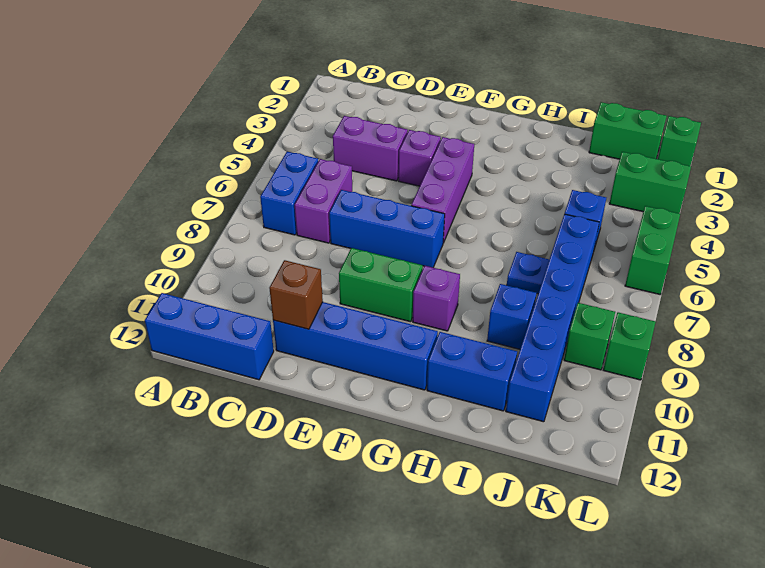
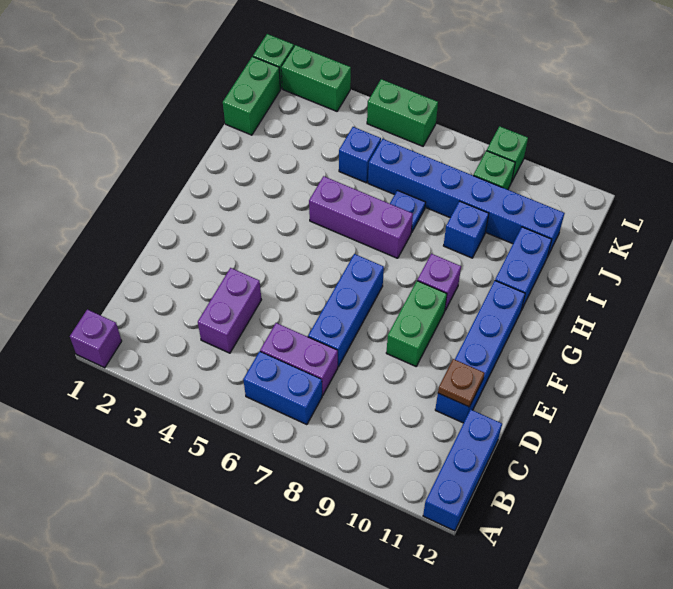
brown 1x1 brick [269,260,323,329] -> brown 1x1 plate [438,359,484,407]
purple 1x1 brick [399,130,441,186] -> purple 1x1 brick moved to [70,310,122,368]
purple 1x3 brick [411,137,474,243] -> purple 1x3 brick moved to [309,176,413,258]
green 1x2 brick [609,152,691,214] -> green 1x2 brick turned to [281,45,351,111]

